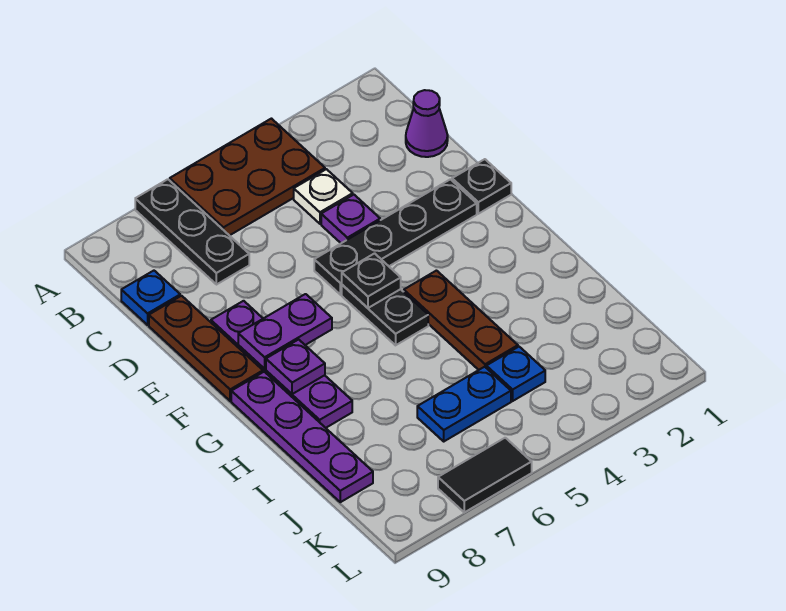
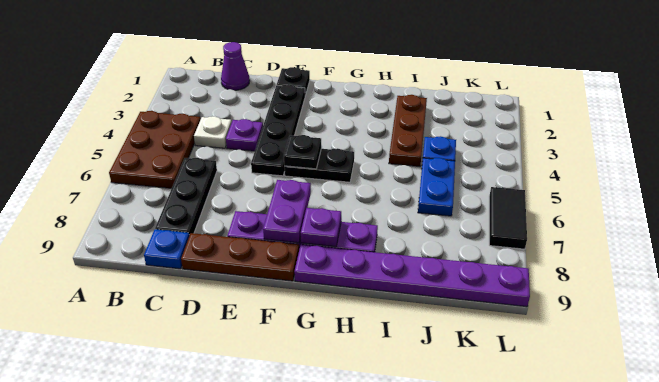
black 1x3 plate [135,179,249,285] -> black 1x3 plate turned to [155,158,217,236]
brown 1x3 plate [404,271,518,370] -> brown 1x3 plate turned to [389,95,427,166]
purple 1x4 plate [231,372,373,502] -> purple 1x6 plate [294,245,530,307]

